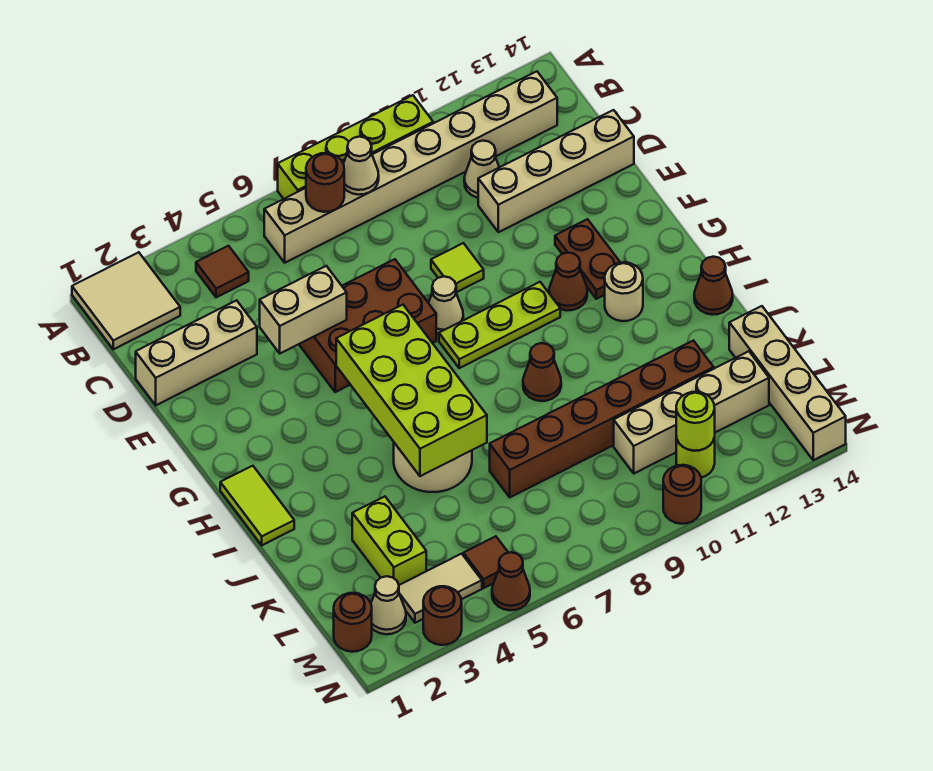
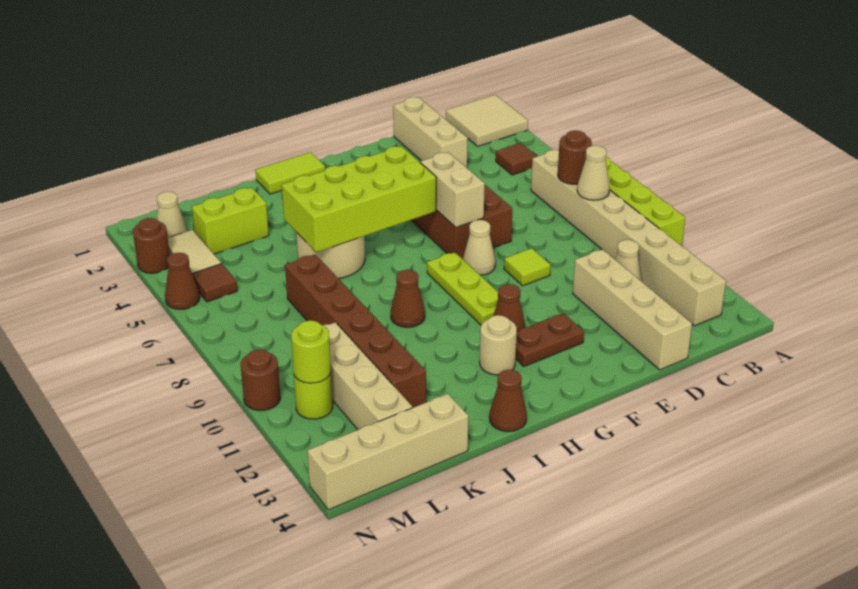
tan 1x2 brick [260,266,347,353] -> tan 1x2 brick moved to [420,152,485,227]
brown 1x1 round brick [334,593,372,652] -> none

